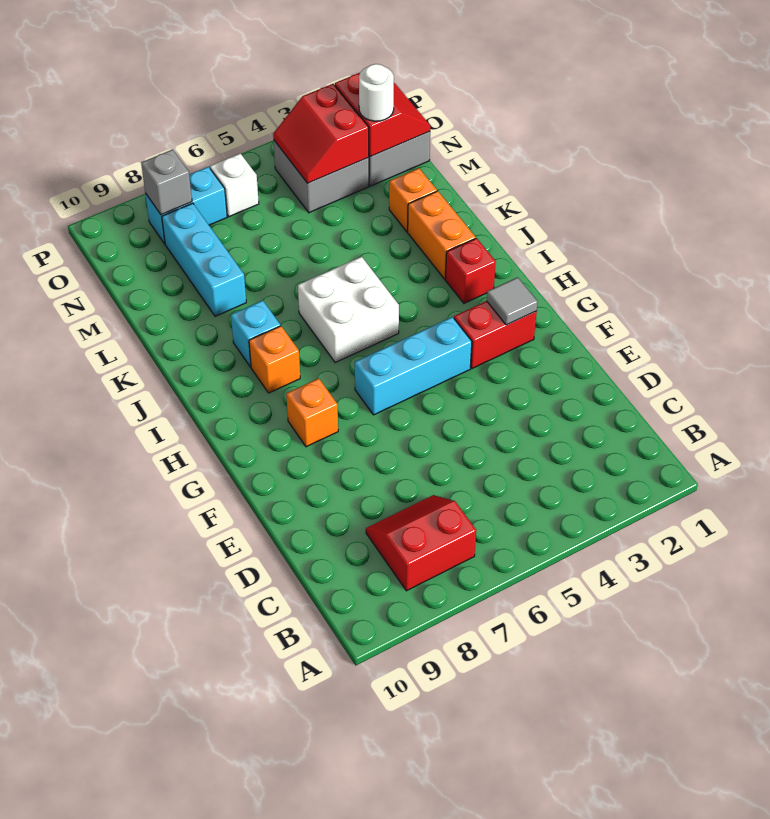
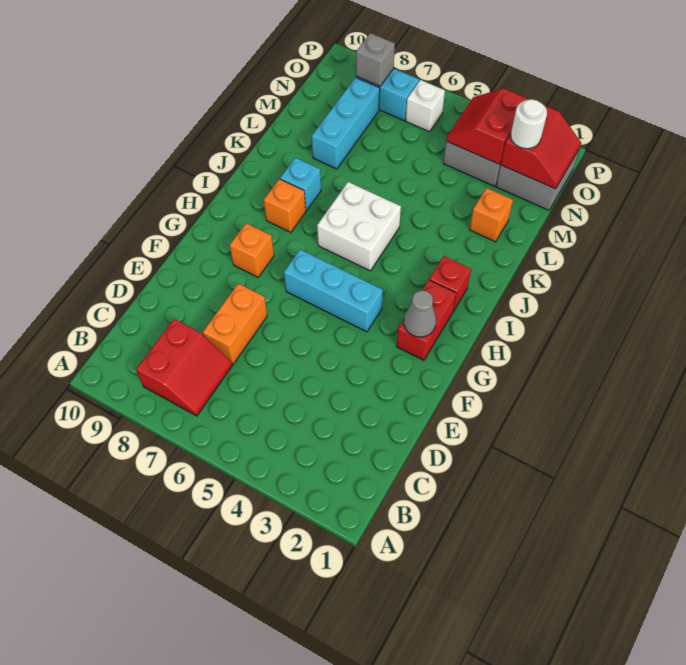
red 2x2 slope [366,495,476,591] -> red 2x2 slope turned to [136,319,233,416]
red 1x2 brick [454,301,537,368] -> red 1x2 brick turned to [397,280,456,360]
grey 1x1 tile [487,277,538,325] -> grey 1x1 cone [404,290,436,337]
orange 1x2 brick [408,191,476,279] -> orange 1x2 brick moved to [203,284,267,364]

